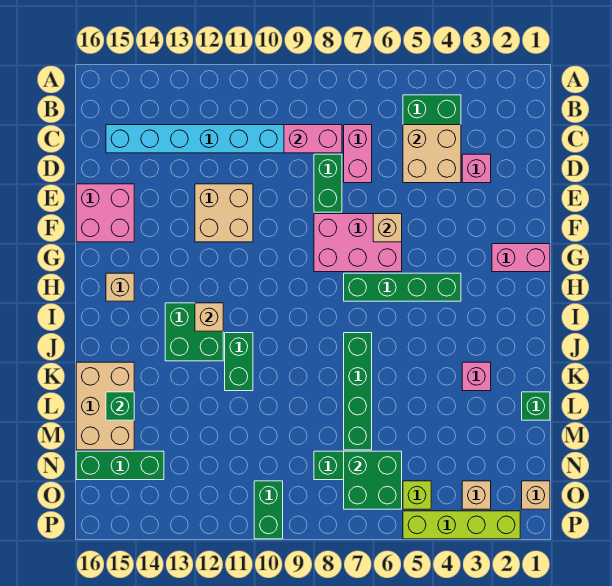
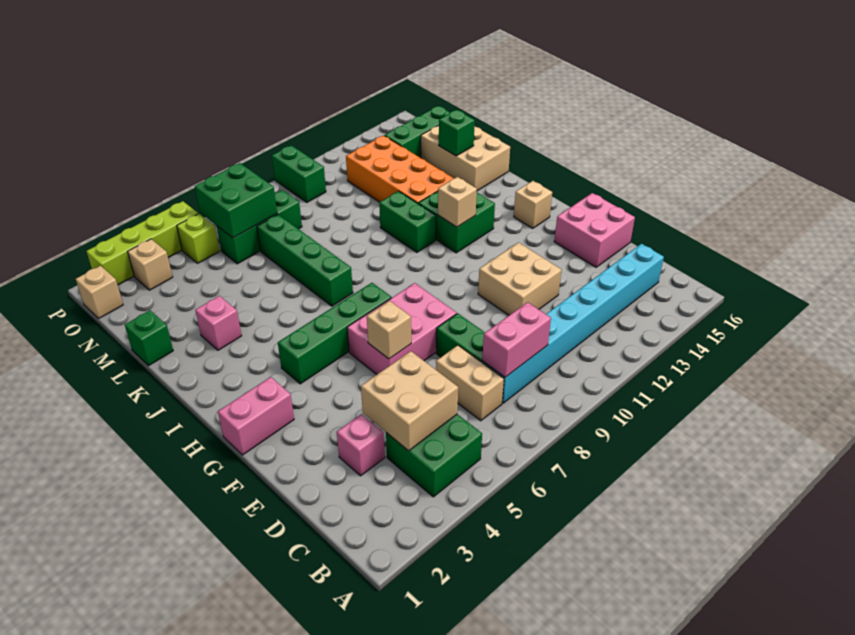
pink 1x2 brick [344,125,372,183] -> tan 1x2 brick [436,345,504,421]
none -> orange 2x4 brick [346,135,454,203]

